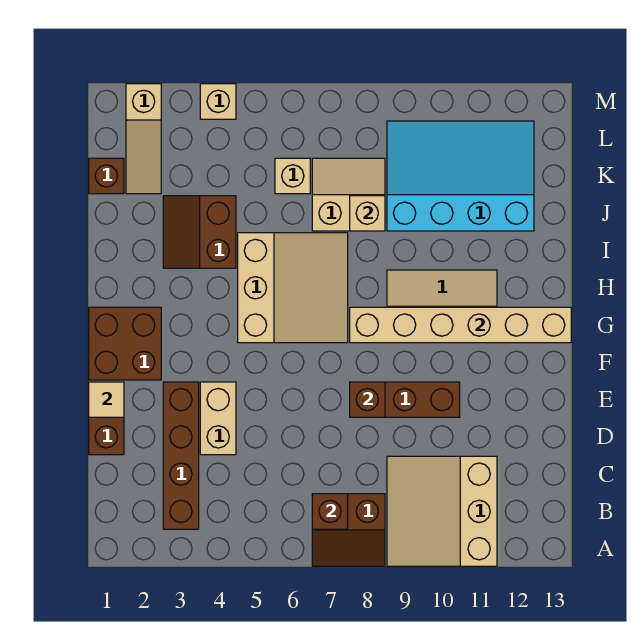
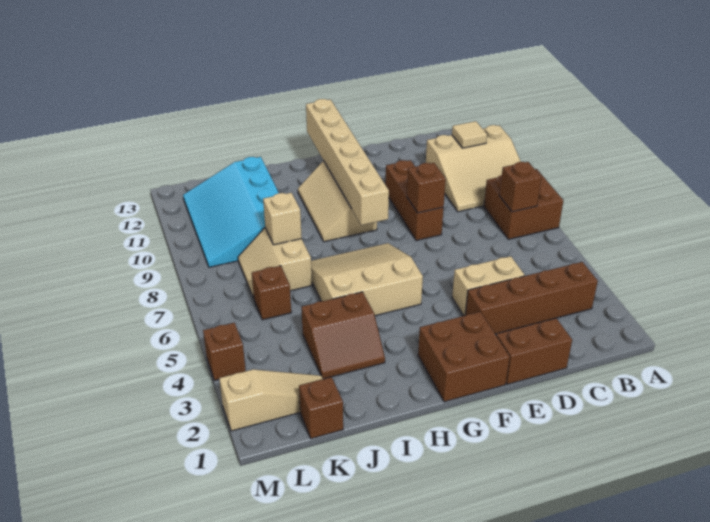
brown 2x2 slope [312,494,385,566] -> brown 2x2 brick [484,169,563,239]
tan 1x1 tile [89,382,124,417] -> tan 1x1 tile moved to [452,121,487,148]
tan 1x1 brick [275,158,310,194] -> brown 1x1 brick [252,266,291,320]
tan 1x1 brick [200,84,236,119] -> brown 1x1 brick [203,323,246,381]

